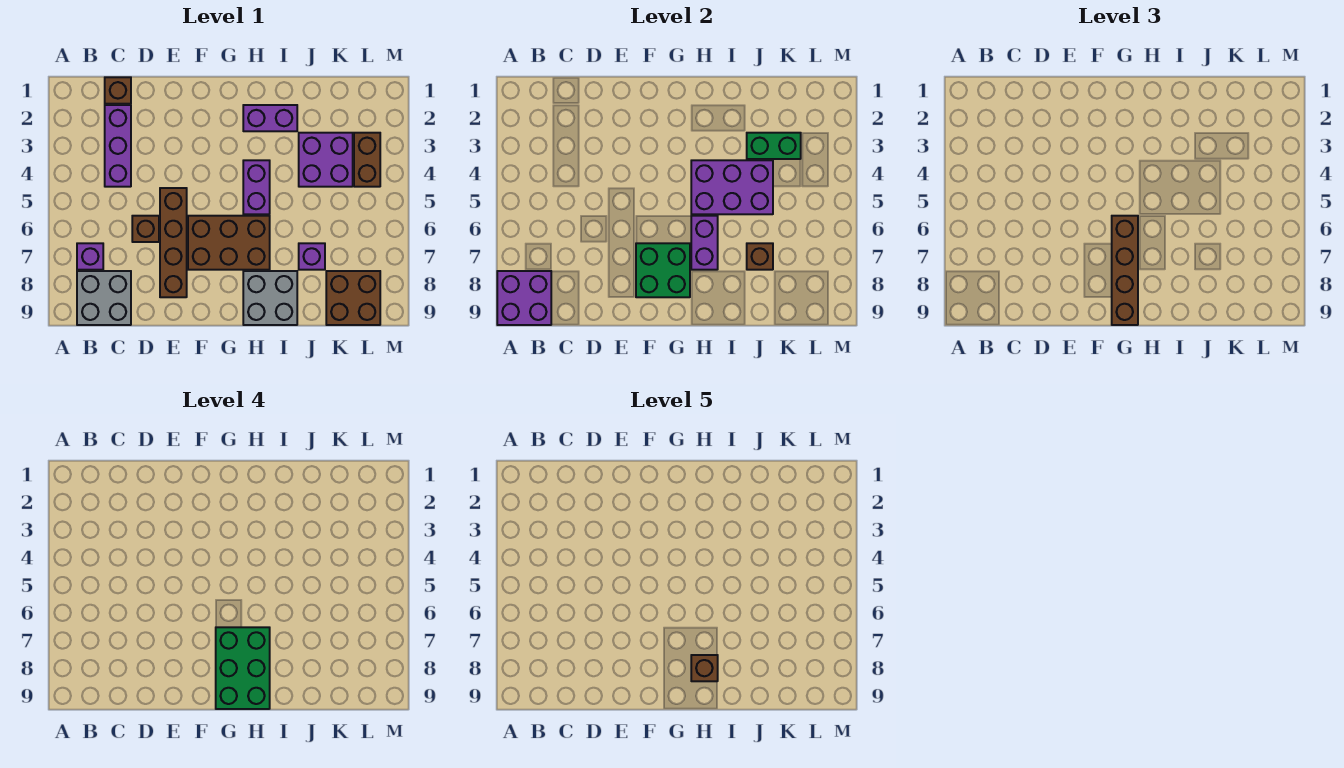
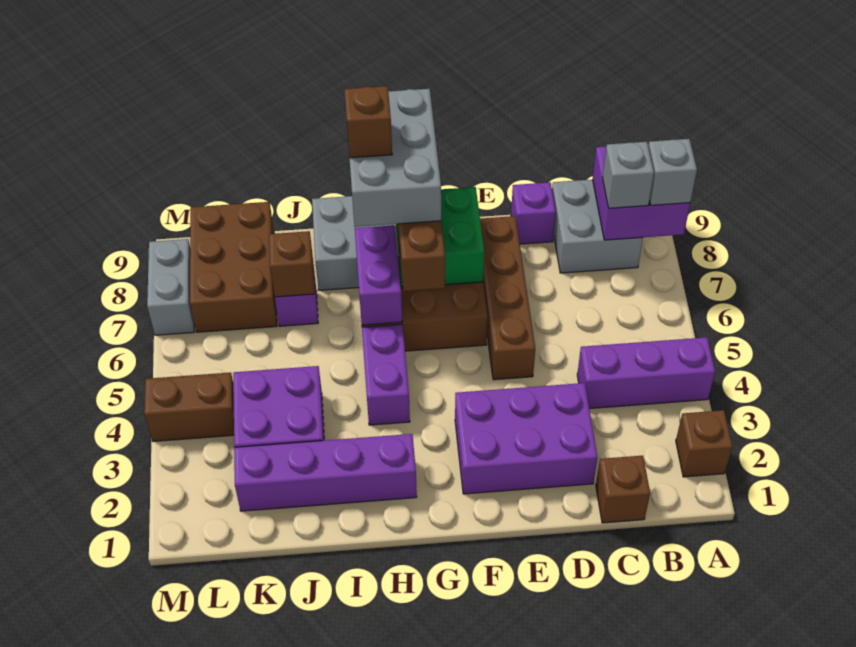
none -> grey 1x1 brick [648,139,697,205]
purple 1x1 brick [77,243,103,270] -> purple 1x1 brick moved to [511,182,556,244]
none -> grey 1x1 brick [603,142,654,208]
purple 1x3 brick [105,105,131,187] -> purple 1x3 brick turned to [577,337,715,409]
brown 1x1 brick [132,216,159,242] -> brown 1x1 brick moved to [676,410,733,477]
green 2x3 brick [216,627,270,709] -> grey 2x3 brick [349,89,441,227]
purple 1x2 brick [243,105,297,131] -> purple 1x4 brick [234,434,417,511]
purple 2x3 brick [691,160,773,214] -> purple 2x3 brick moved to [455,383,598,494]
green 1x2 brick [747,133,801,159] -> none
brown 2x2 brick [326,271,380,325] -> brown 2x3 brick [190,202,277,332]
brown 1x2 brick [354,133,380,187] -> brown 1x2 brick turned to [144,372,234,441]
none -> grey 1x2 brick [147,239,194,335]

